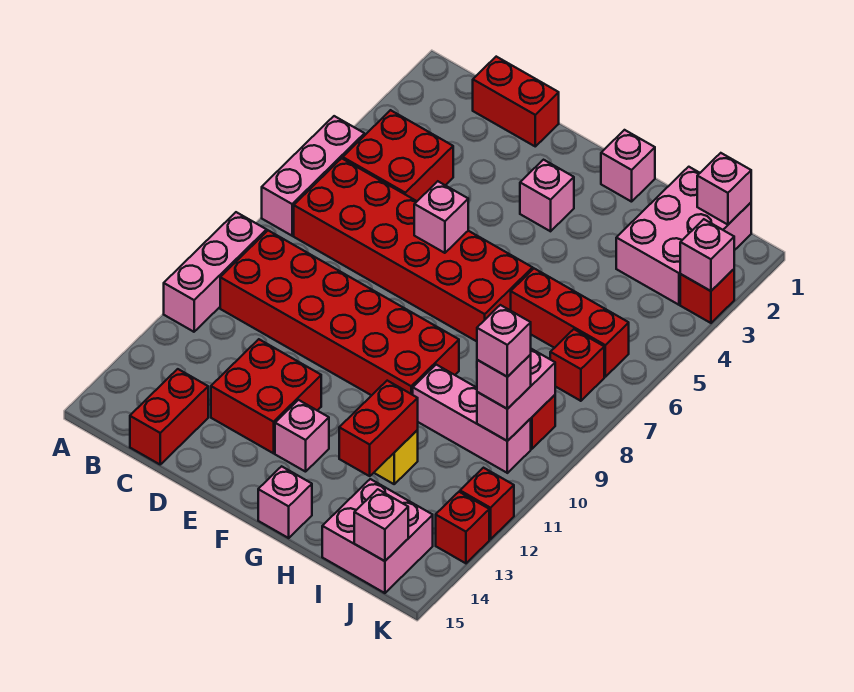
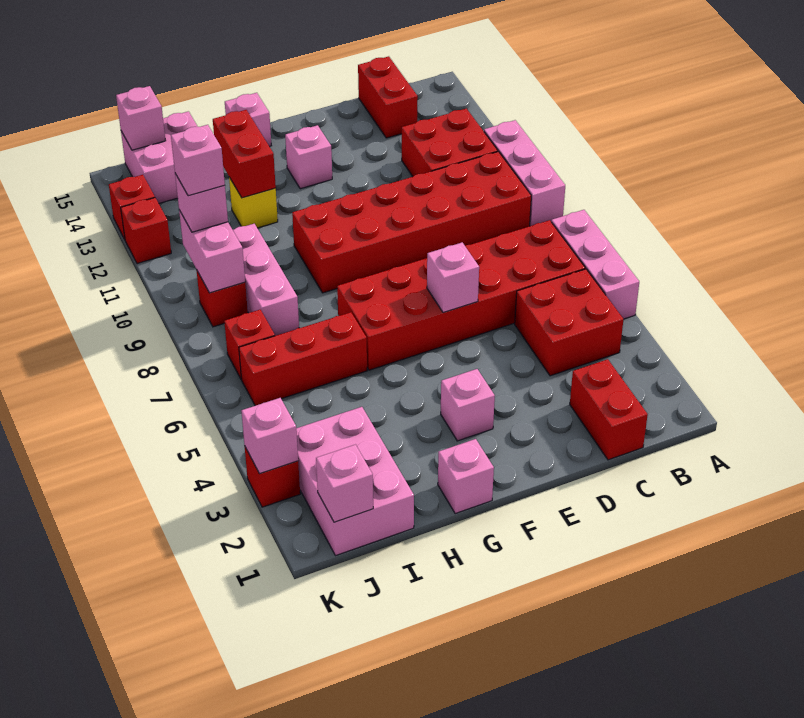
red 1x2 brick [473,57,559,146] -> red 1x2 brick turned to [570,359,648,460]
red 2x2 brick [211,339,321,453] -> red 2x2 brick moved to [402,109,498,176]
pink 1x3 brick [413,365,531,473] -> pink 1x3 brick turned to [233,224,299,336]

